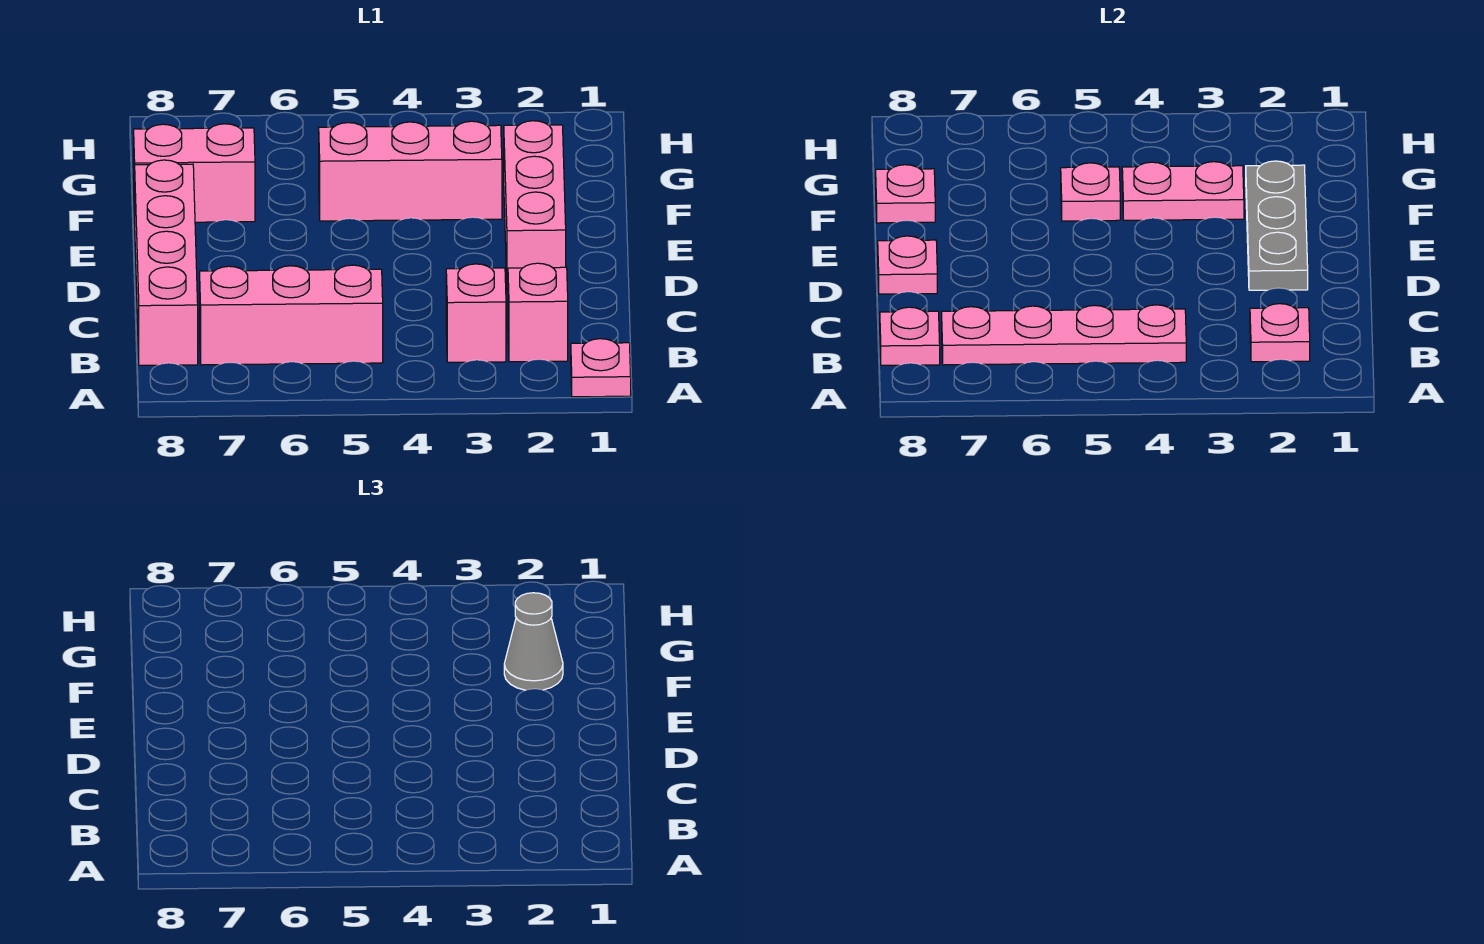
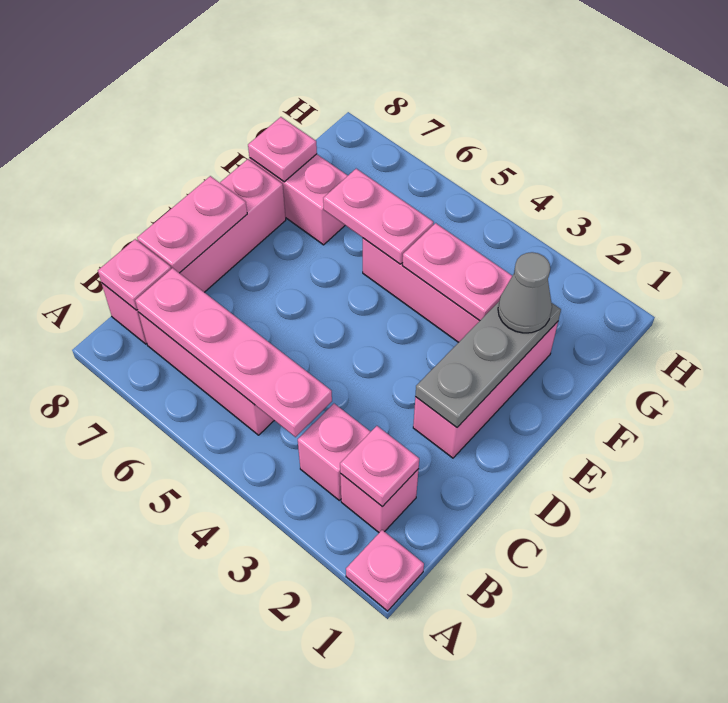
pink 1x1 plate [878,236,937,294] -> pink 1x2 plate [137,176,247,273]
pink 1x1 plate [1061,163,1120,221] -> pink 1x2 plate [323,169,434,264]

